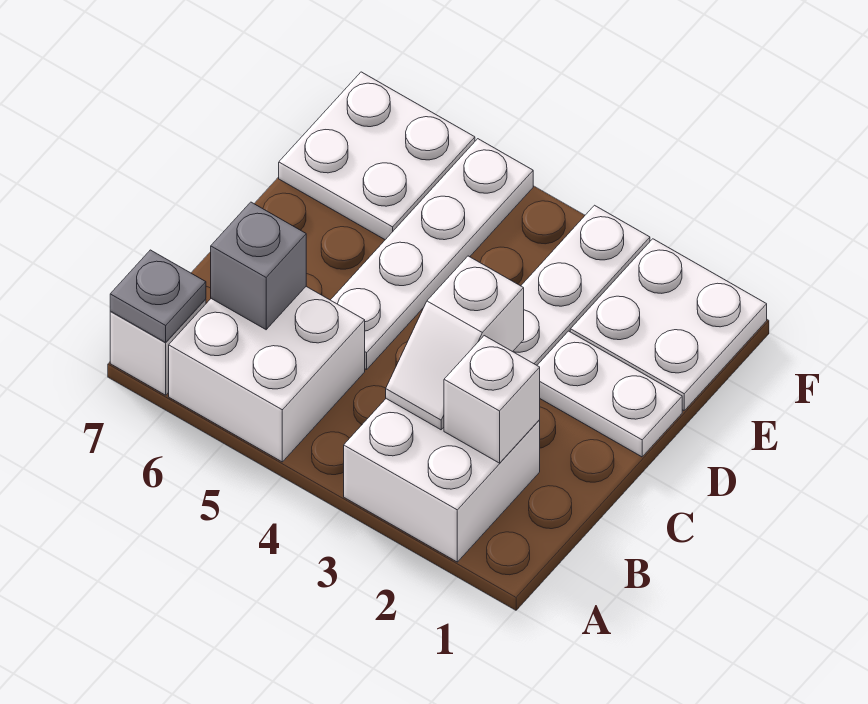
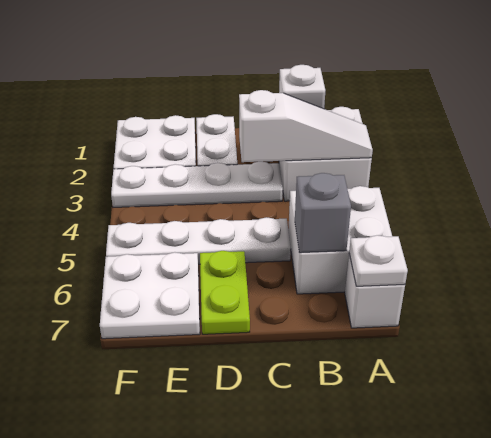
grey 1x1 plate [110,250,206,342] -> white 1x1 plate [349,235,408,286]
white 1x2 slope [386,256,524,430] -> white 1x3 slope [239,90,373,162]
none -> lime 1x2 plate [200,251,250,334]

